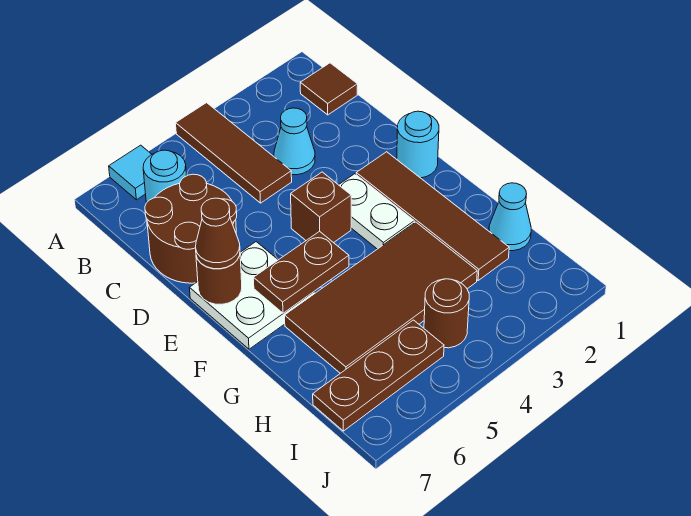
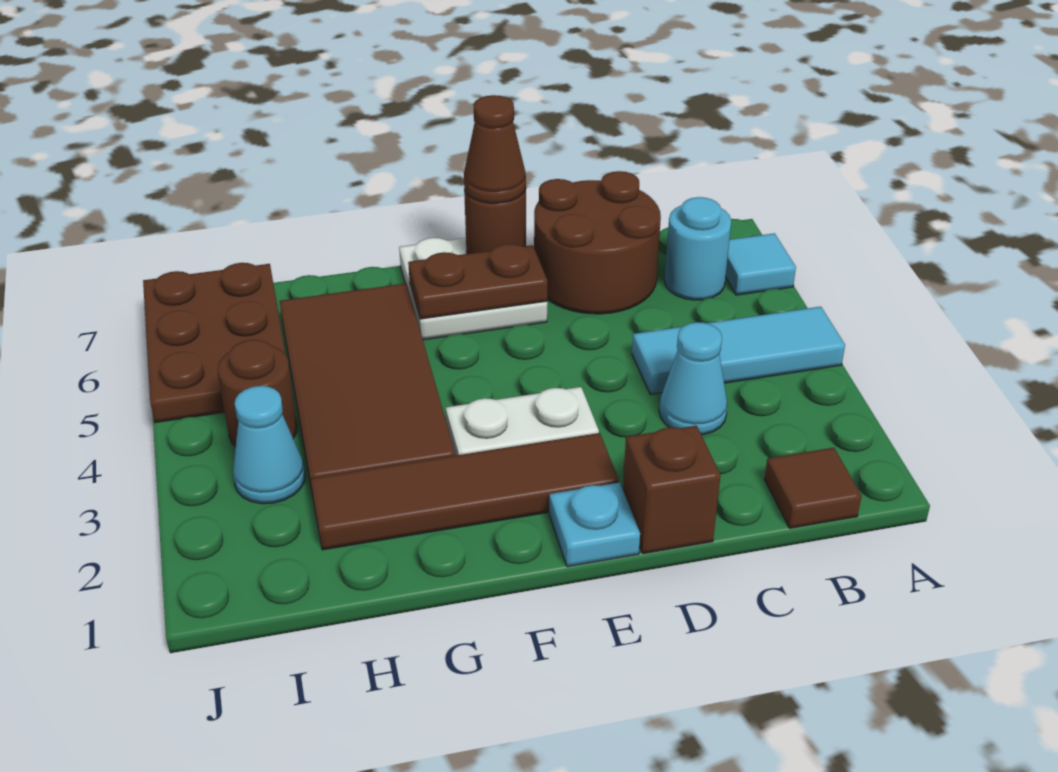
brown 1x3 tile [176,103,292,203] -> cyan 1x3 tile [632,307,845,395]
cyan 1x1 round brick [397,111,439,178] -> cyan 1x1 plate [549,483,640,567]
brown 1x1 brick [291,172,351,243] -> brown 1x1 brick moved to [623,426,721,554]
brown 1x2 plate [254,231,349,313] -> brown 1x2 plate turned to [408,244,547,319]
cyan 1x1 cone [489,183,531,251] -> cyan 1x1 cone moved to [233,386,305,504]
brown 1x3 plate [313,320,444,431] -> brown 2x3 plate [143,263,285,423]

